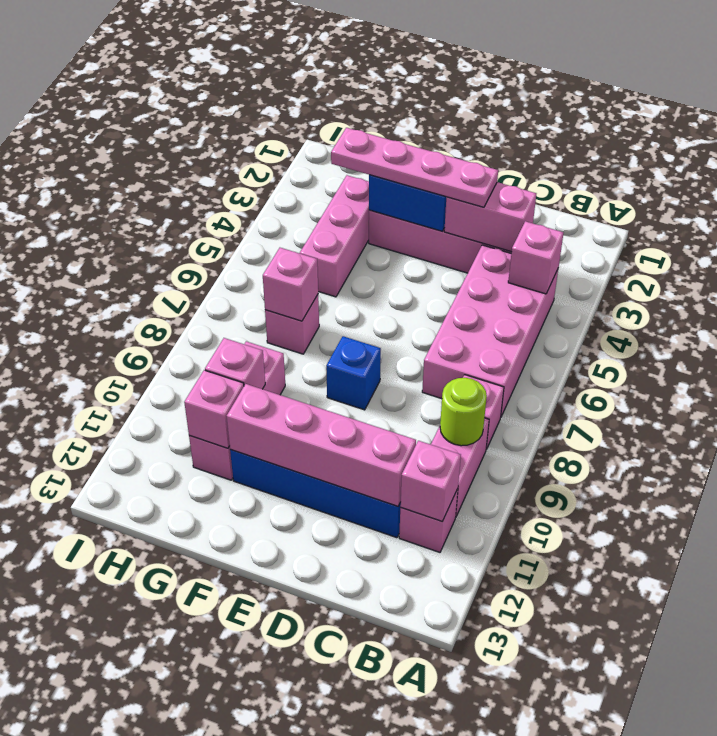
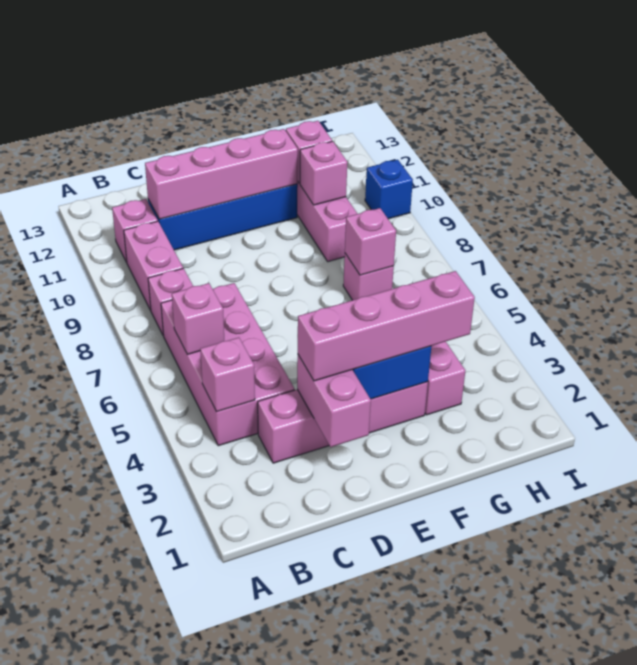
lime 1x1 round brick [440,378,487,446] -> none
pink 1x1 brick [400,441,461,521] -> pink 1x1 brick moved to [172,283,224,354]
pink 1x2 brick [444,182,536,252] -> pink 1x2 brick turned to [297,355,371,447]
pink 1x4 plate [331,128,498,207] -> pink 1x4 brick [298,271,475,381]
blue 1x1 brick [326,336,381,410] -> blue 1x1 brick moved to [365,160,413,219]

